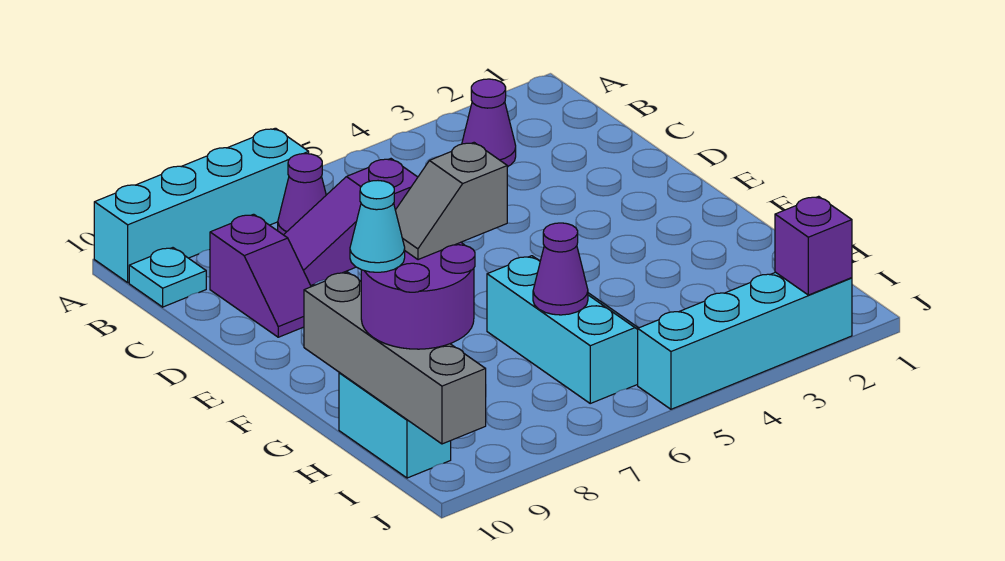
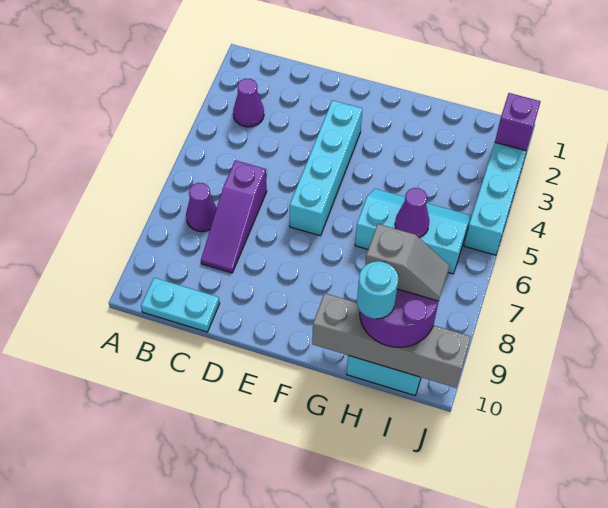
cyan 1x4 brick [94,128,309,283] -> cyan 1x4 brick moved to [290,100,362,236]
cyan 1x1 plate [129,248,206,307] -> cyan 1x2 plate [141,278,220,332]
purple 1x2 slope [210,214,311,337] -> none
grey 1x2 slope [395,143,507,260] -> grey 1x2 slope turned to [365,224,450,301]
cyan 1x1 cone [350,181,405,272] -> cyan 1x1 round brick [357,261,399,319]

